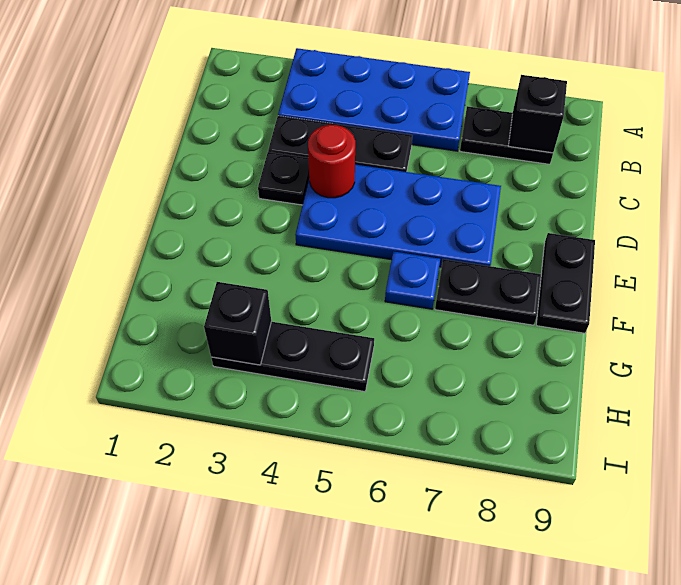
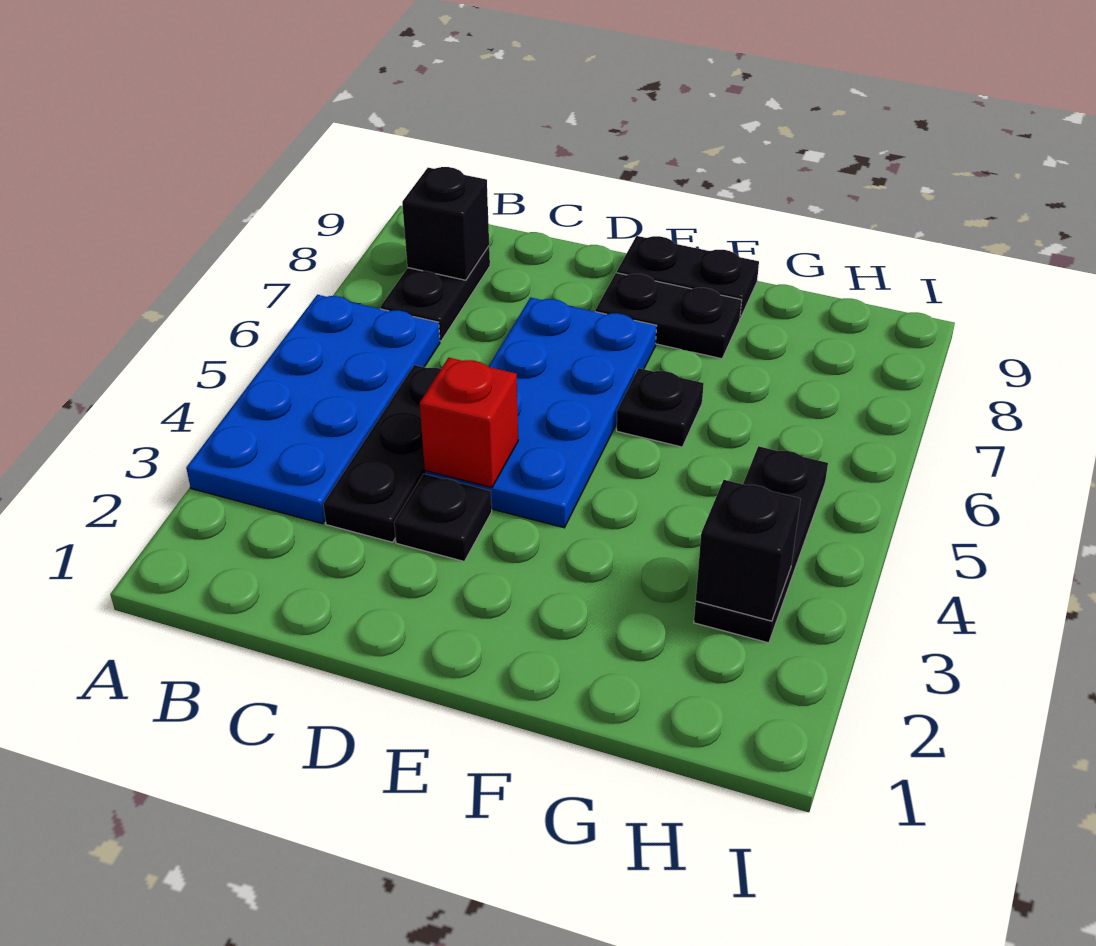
red 1x1 round brick [308,125,355,198] -> red 1x1 brick [420,358,518,488]
blue 1x1 plate [385,251,440,309] -> black 1x1 plate [617,368,704,447]
black 1x2 plate [435,259,541,325] -> black 1x2 plate turned to [595,273,742,359]

